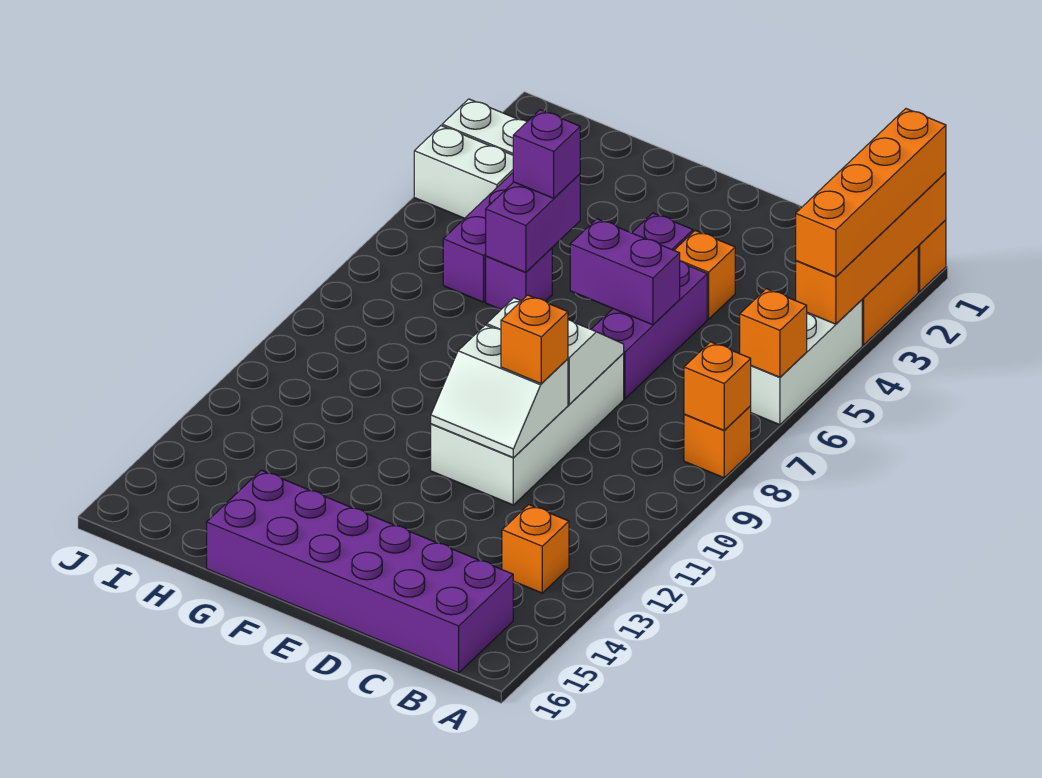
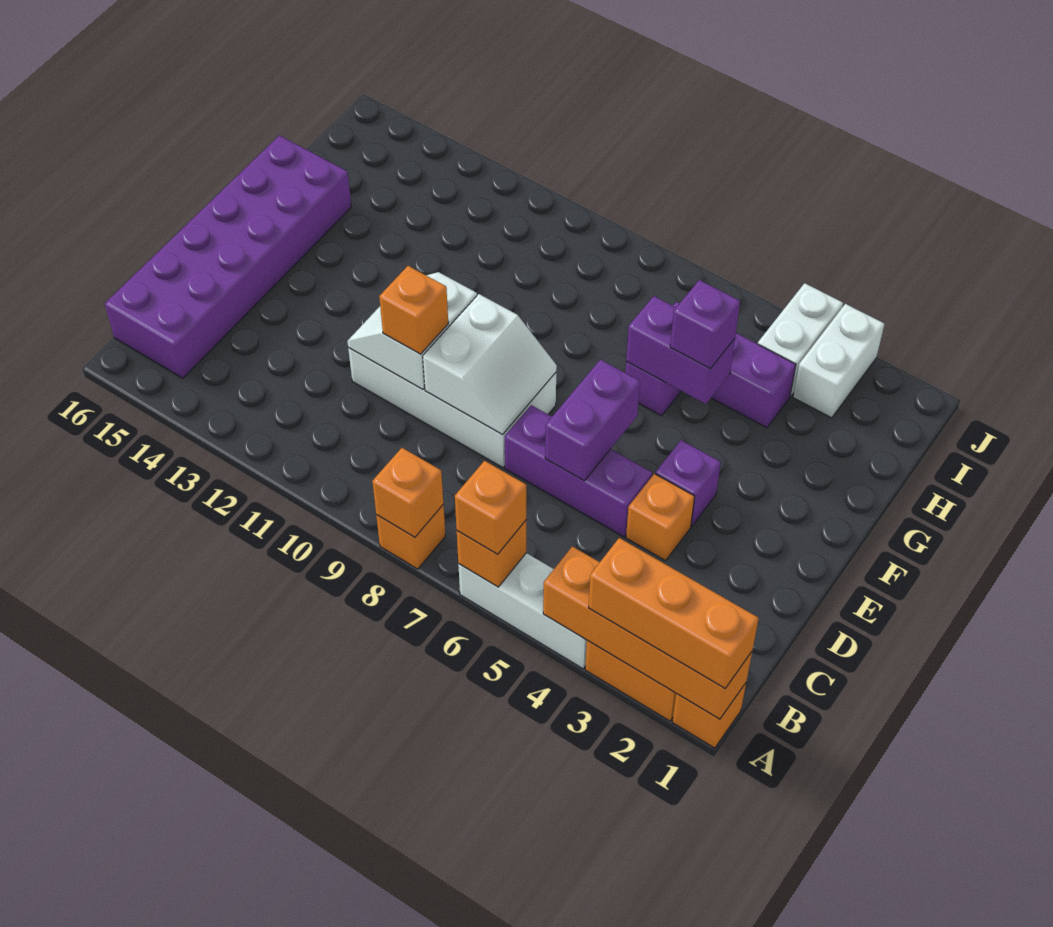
orange 1x4 brick [796,109,946,277] -> orange 1x3 brick [589,538,759,688]
orange 1x1 brick [502,505,569,593] -> orange 1x1 brick moved to [455,461,526,554]

